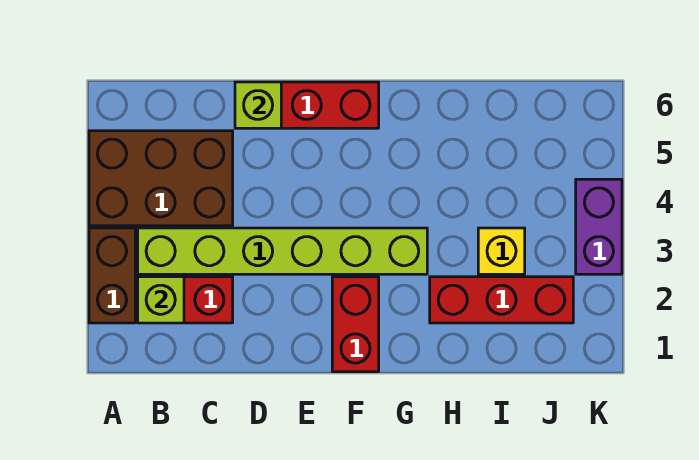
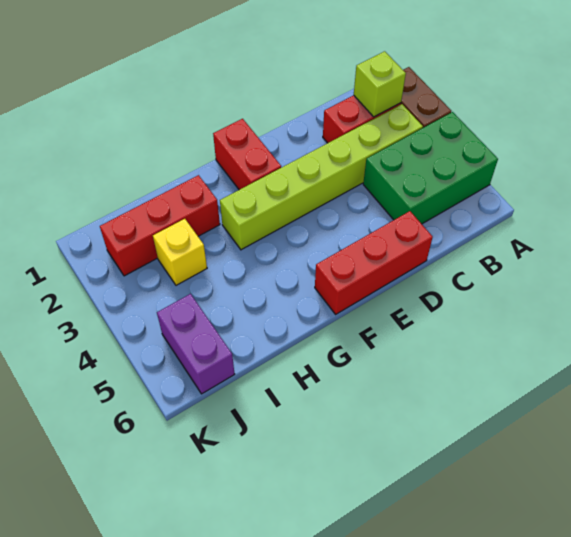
brown 2x3 brick [89,131,233,226] -> green 2x3 brick [363,112,498,224]
lime 1x1 brick [235,82,281,128] -> none
purple 1x2 brick [576,179,622,274] -> purple 1x2 brick moved to [157,294,234,394]

